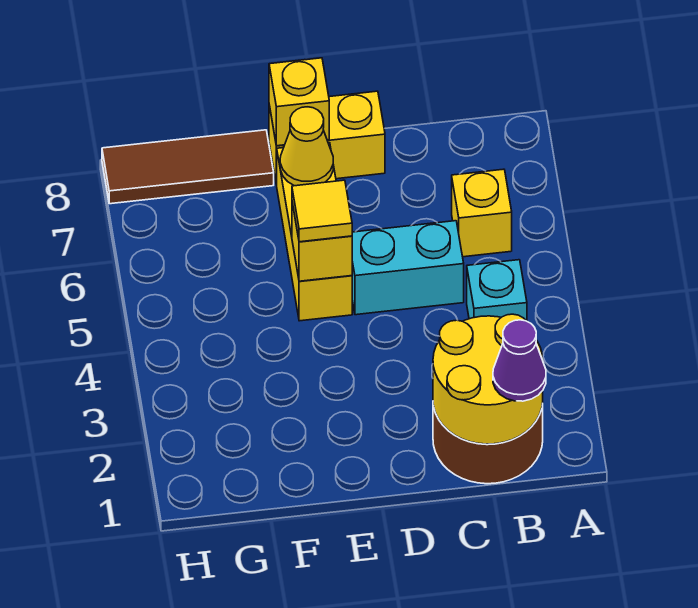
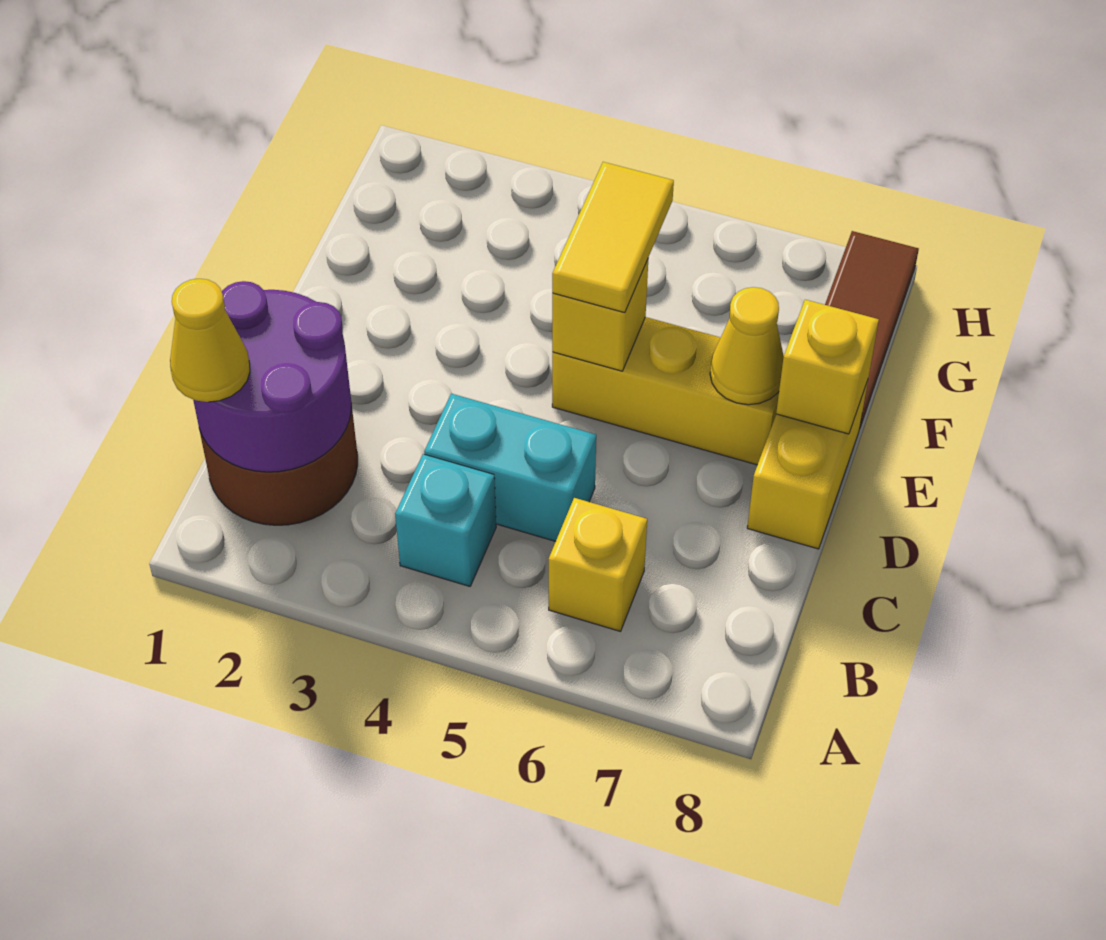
yellow 2x2 round brick [433,314,543,444] -> purple 2x2 round brick [193,281,351,472]
purple 1x1 cone [493,320,546,401] -> yellow 1x1 cone [170,279,250,402]
cyan 1x2 brick [352,221,464,315] -> cyan 1x2 brick turned to [424,394,596,541]
yellow 1x1 tile [292,180,352,242] -> yellow 1x2 tile [552,162,674,313]

